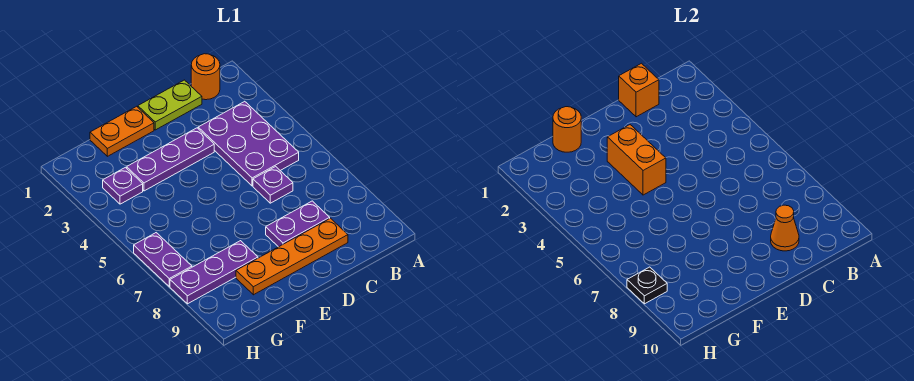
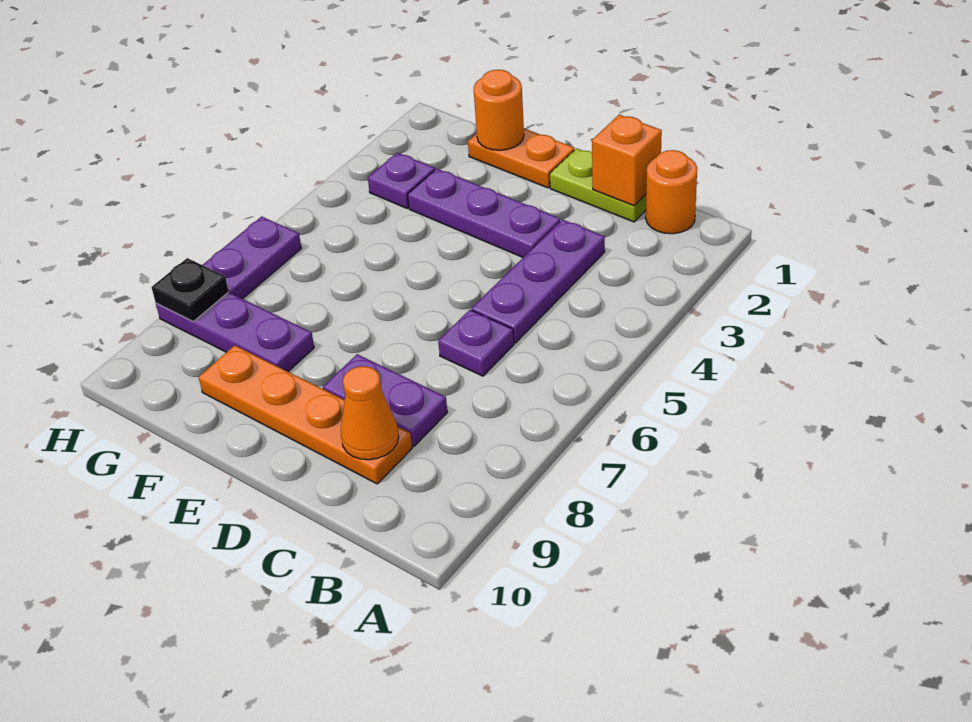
purple 2x3 plate [198,101,299,186] -> purple 1x3 plate [471,219,605,343]
orange 1x2 brick [607,125,666,195] -> none

